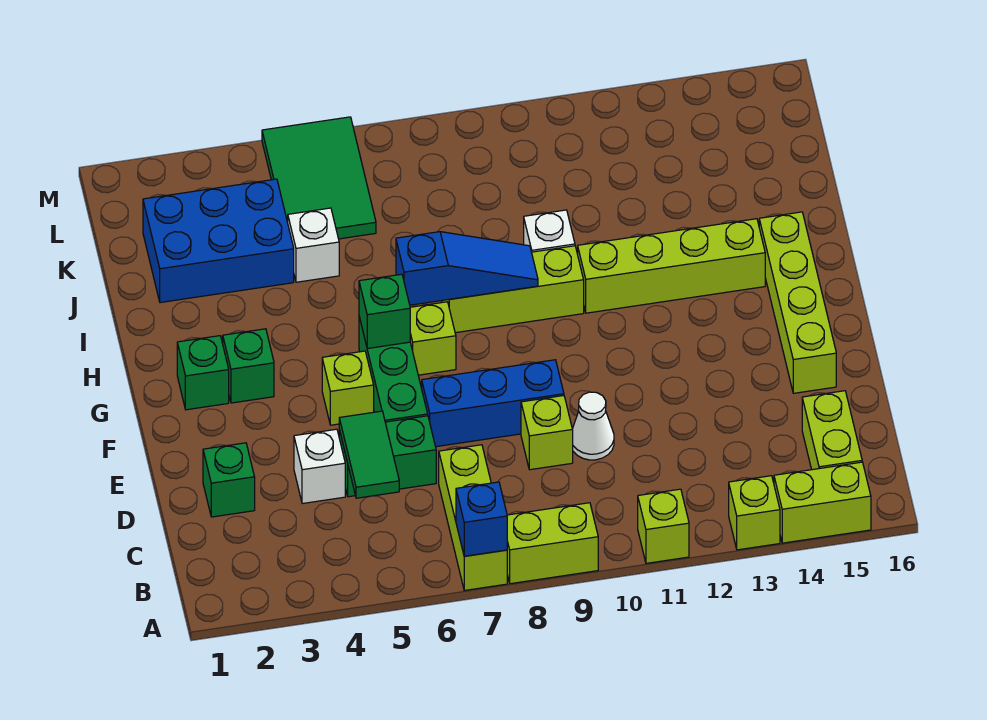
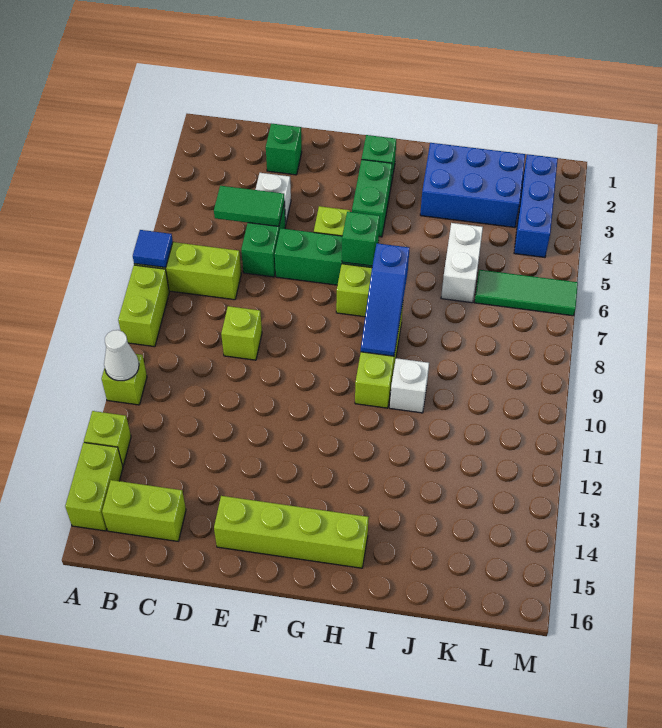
blue 1x1 brick [456,482,507,556] -> blue 1x1 tile [133,230,173,268]
white 1x1 cone [572,392,614,460] -> white 1x1 cone moved to [104,330,139,381]
blue 1x3 brick [422,360,564,447] -> blue 1x3 brick moved to [514,154,558,257]
green 1x1 brick [223,329,274,403] -> green 1x2 brick [352,160,392,237]
lime 1x4 brick [578,219,765,313] -> none
blue 2x3 brick [143,179,294,303] -> blue 2x3 brick turned to [420,143,525,227]
white 1x1 brick [288,208,339,282] -> white 1x2 brick [441,223,483,303]
green 2x3 tile [262,117,376,239] -> green 1x3 tile [474,270,578,316]

